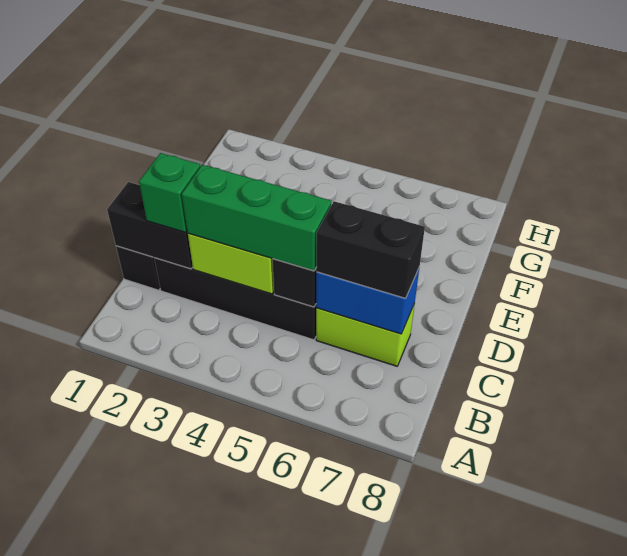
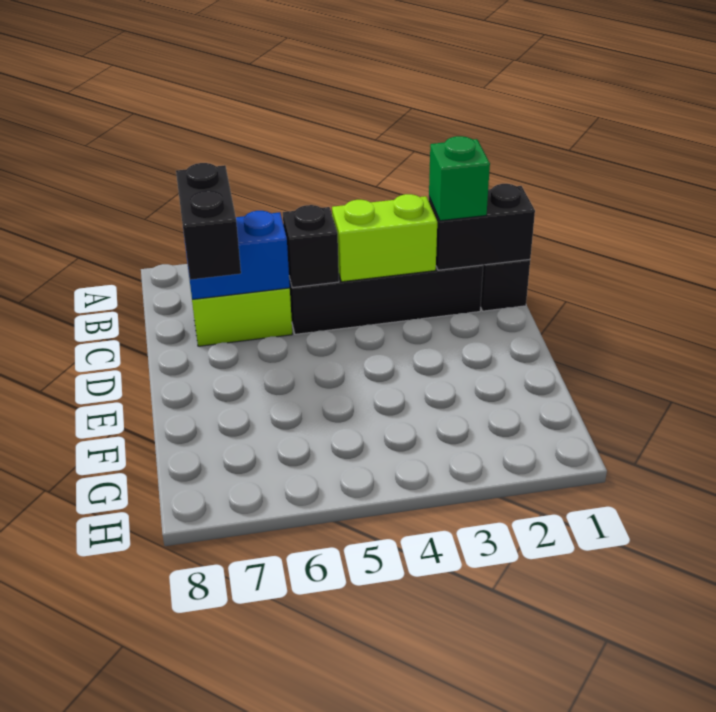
green 1x3 brick [182,165,331,271] -> none
black 1x2 brick [316,201,425,298] -> black 1x2 brick turned to [176,163,241,280]

